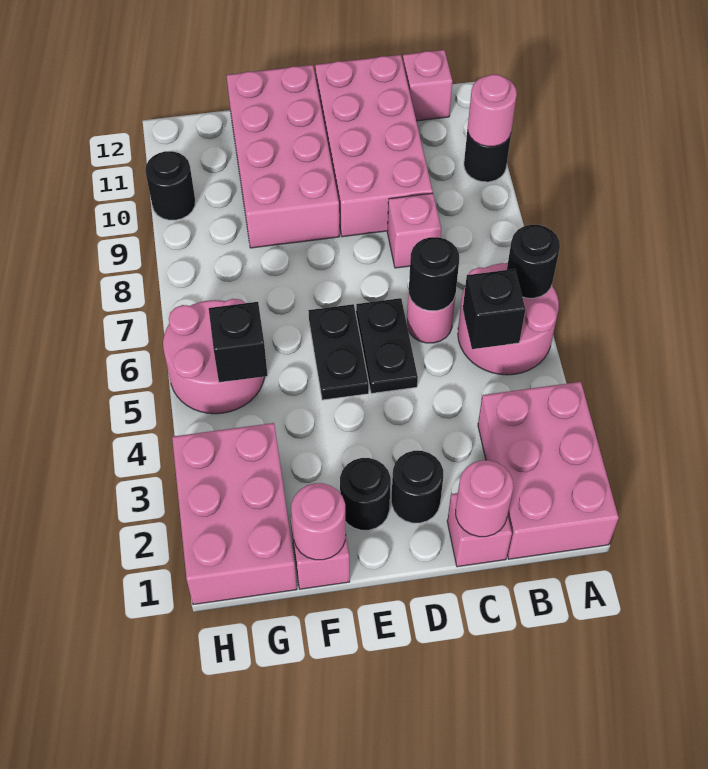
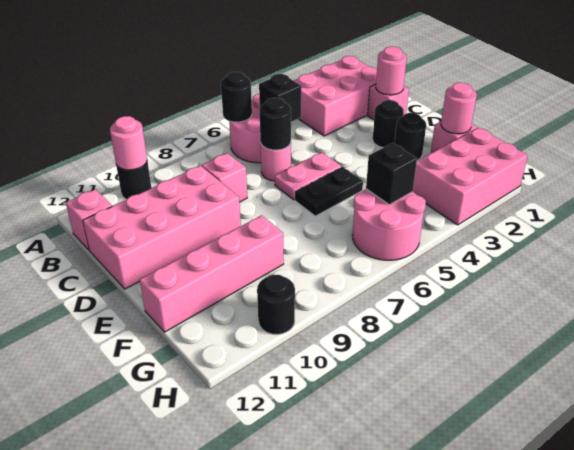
black 1x2 plate [356,298,418,393] -> pink 1x2 plate [275,152,341,200]
pink 2x4 brick [226,65,340,248] -> pink 1x4 brick [139,215,284,332]

